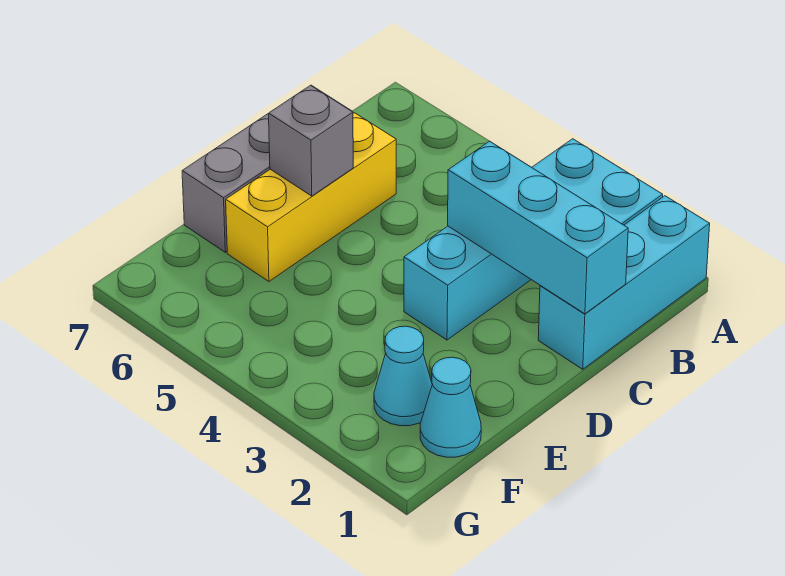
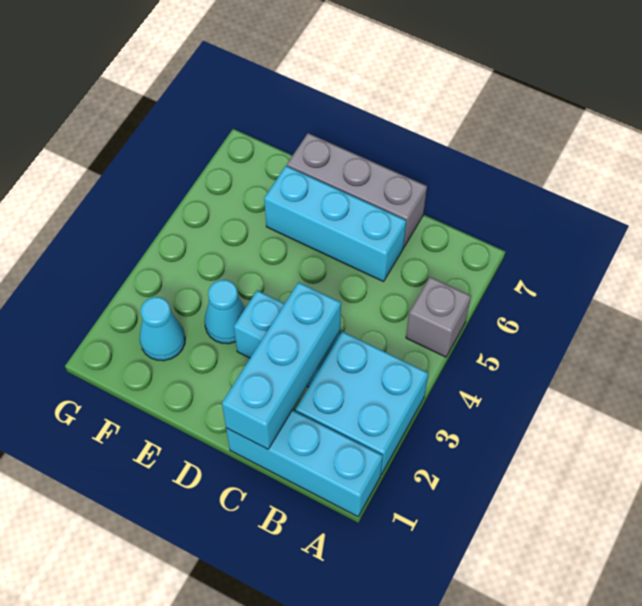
yellow 1x3 brick [226,113,396,281] -> cyan 1x3 brick [264,166,406,282]
grey 1x1 brick [269,85,353,196] -> grey 1x1 brick moved to [406,277,471,357]
cyan 1x1 cone [420,357,481,457] -> cyan 1x1 cone moved to [205,280,245,344]

